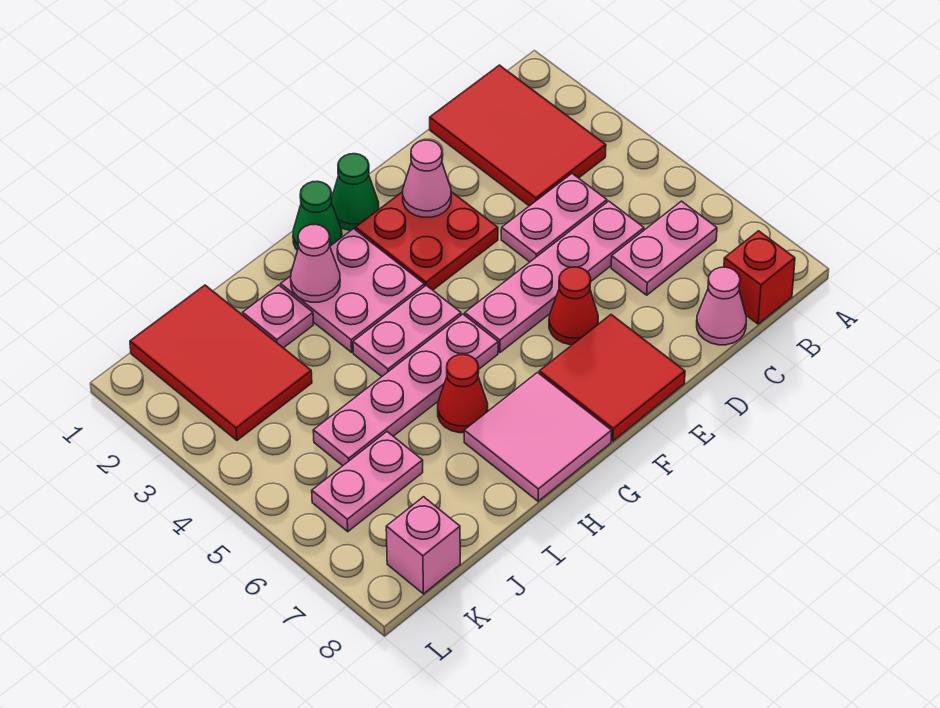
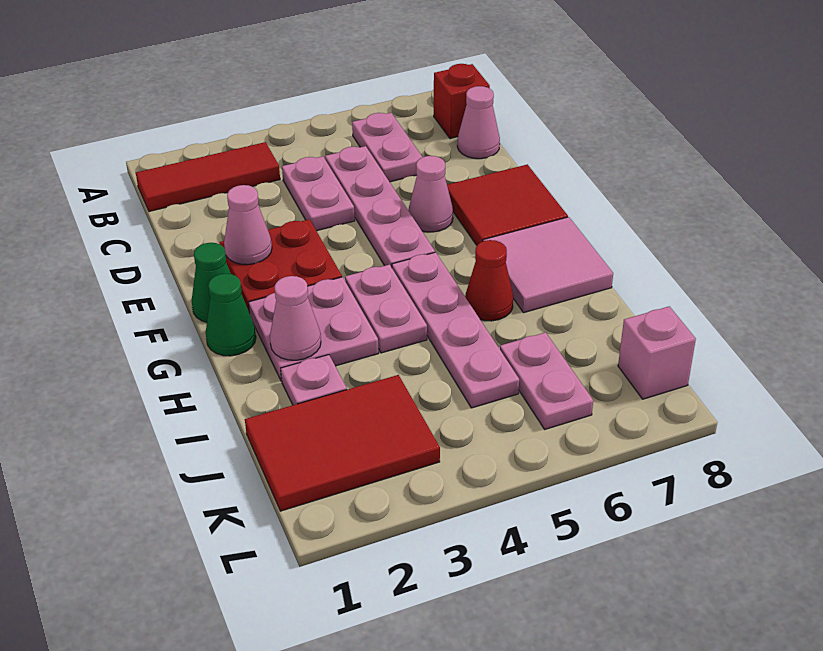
red 2x3 tile [430,65,606,206] -> red 1x3 tile [136,142,280,212]
red 1x1 cone [549,267,598,345] -> pink 1x1 cone [408,156,453,232]

